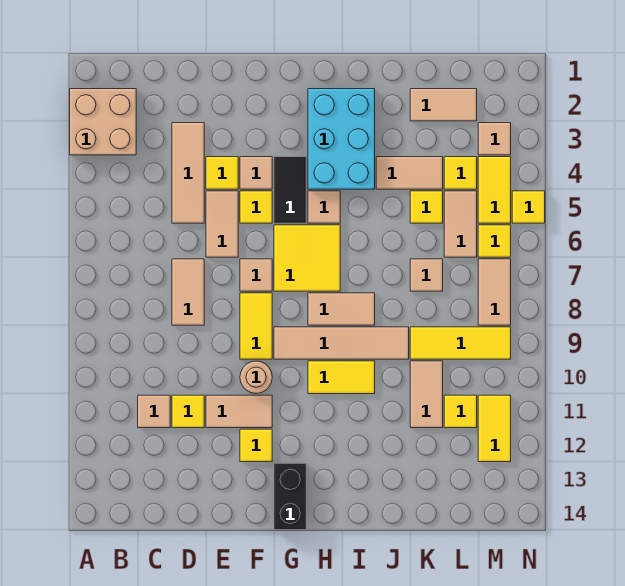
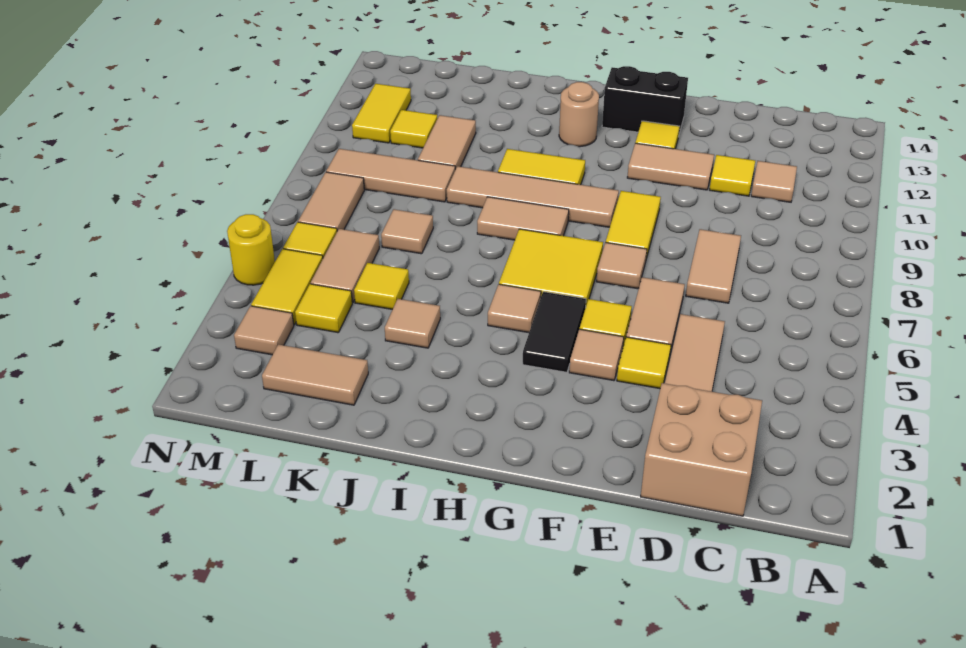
tan 2x2 brick [70,89,136,155] -> tan 2x2 brick moved to [641,383,762,516]
tan 1x1 round brick [240,361,272,393] -> tan 1x1 round brick moved to [559,82,599,147]
black 1x2 brick [274,463,306,530] -> black 1x2 brick turned to [602,66,688,134]
cyan 2x3 brick [308,89,375,189] -> none
tan 1x2 tile [376,157,443,189] -> tan 1x1 tile [385,299,440,348]
yellow 1x3 tile [410,327,511,359] -> tan 1x3 tile [326,149,455,202]
yellow 1x1 tile [512,191,545,223] -> yellow 1x1 round brick [227,214,275,285]

